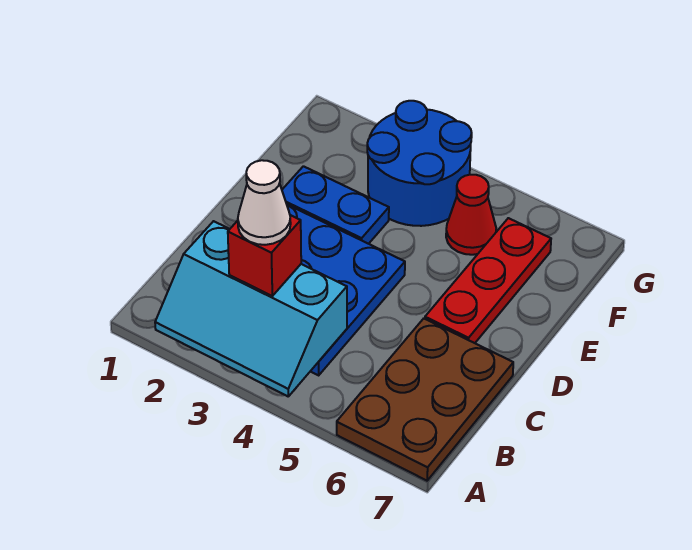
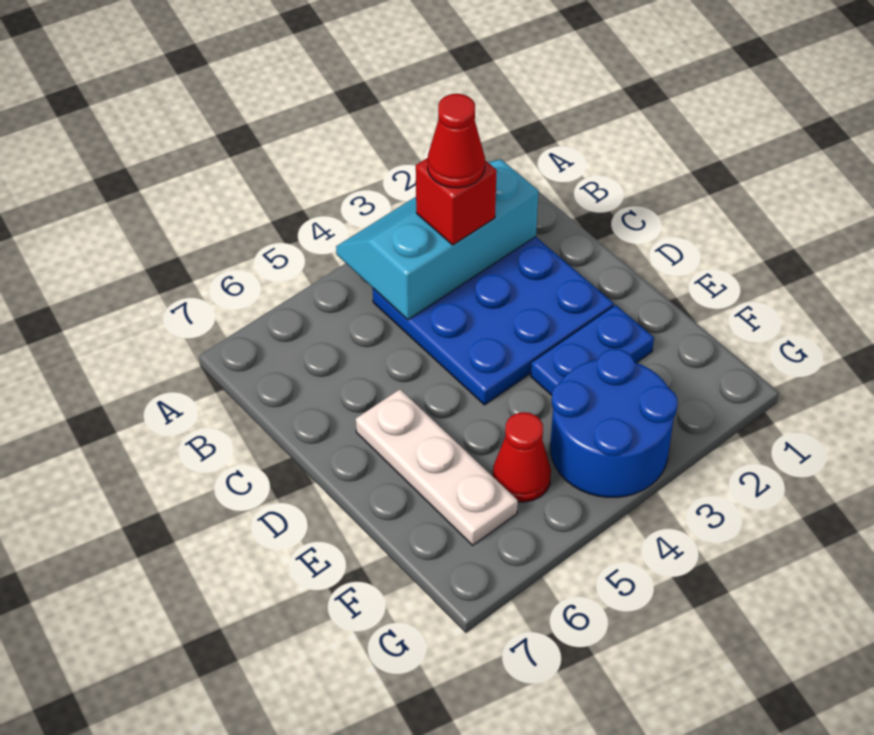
brown 2x3 plate [337,319,513,481] -> none
white 1x1 cone [238,160,291,245] -> red 1x1 cone [428,94,485,188]
red 1x3 plate [425,218,551,343] -> white 1x3 plate [356,389,518,545]

